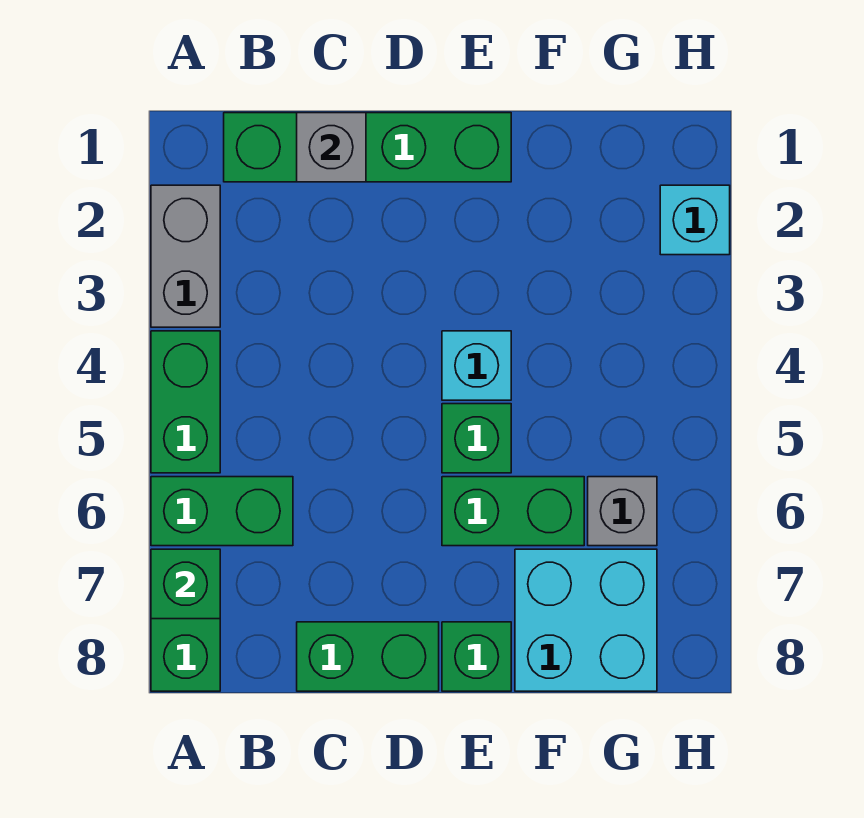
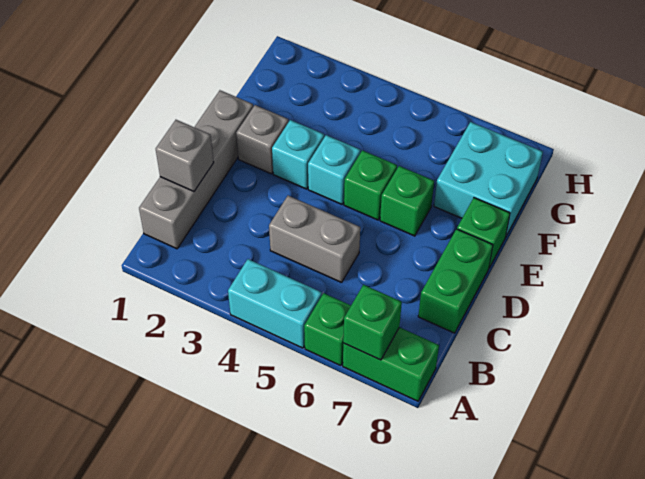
grey 1x2 brick [151,185,220,327] -> grey 1x2 brick moved to [269,196,360,283]
green 1x2 brick [151,331,220,473] -> cyan 1x2 brick [228,259,322,348]
green 1x2 brick [151,477,293,546] -> green 1x1 brick [304,293,351,366]
green 1x4 brick [224,113,511,182] -> grey 1x4 brick [139,90,253,249]
green 1x2 brick [442,477,584,546] -> green 1x1 brick [380,166,434,236]
grey 1x1 brick [588,477,657,546] -> grey 1x1 brick moved to [236,105,288,174]
cyan 1x1 brick [660,185,730,255] -> cyan 1x1 brick moved to [272,120,324,189]

